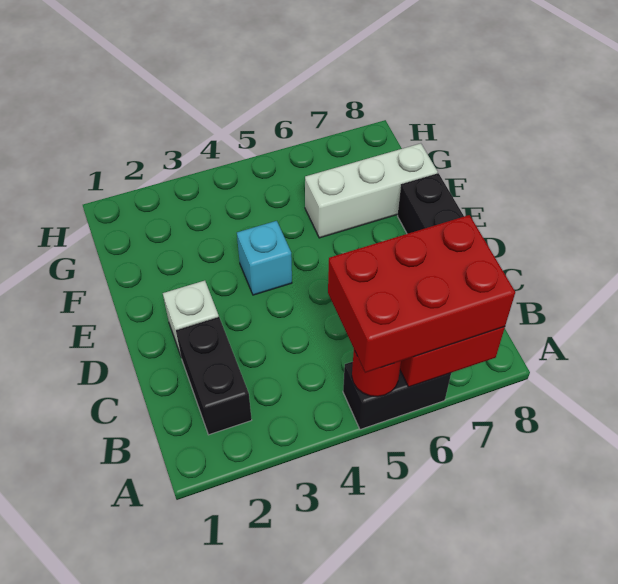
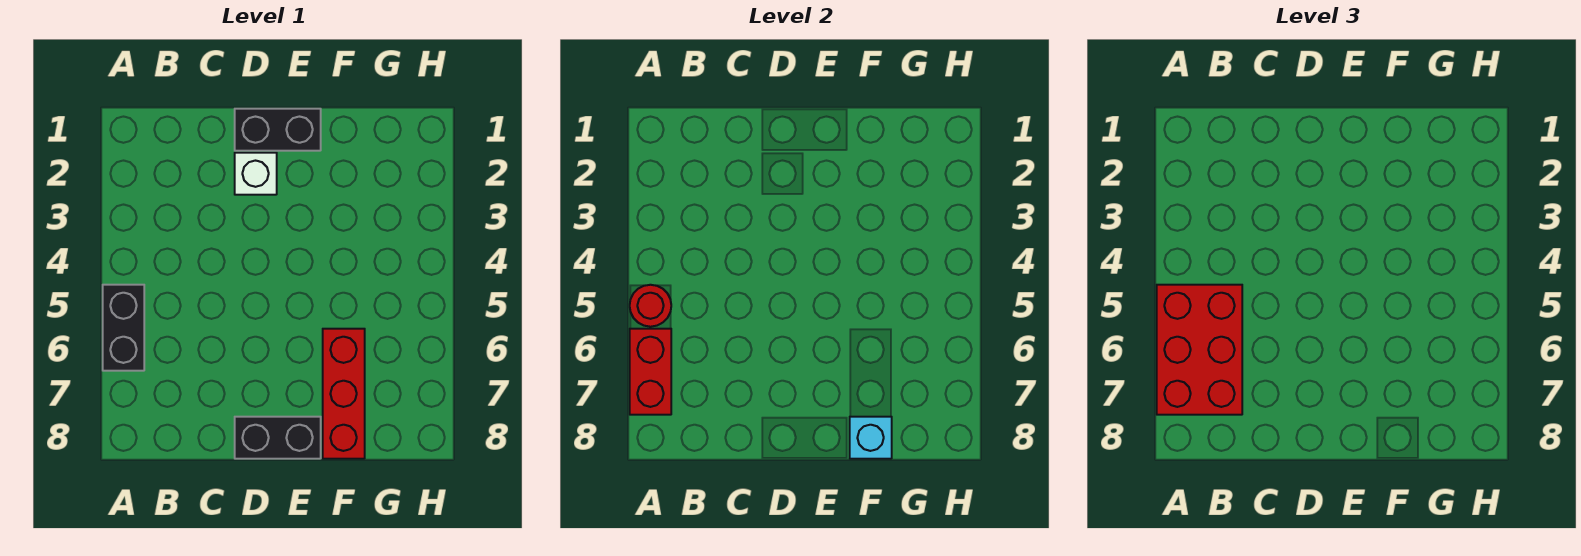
black 1x2 brick [176,317,252,435] -> black 1x2 brick moved to [235,109,321,151]
cyan 1x1 brick [237,221,292,295] -> cyan 1x1 brick moved to [850,417,892,459]
white 1x3 brick [305,143,438,238] -> red 1x3 brick [323,329,365,459]

